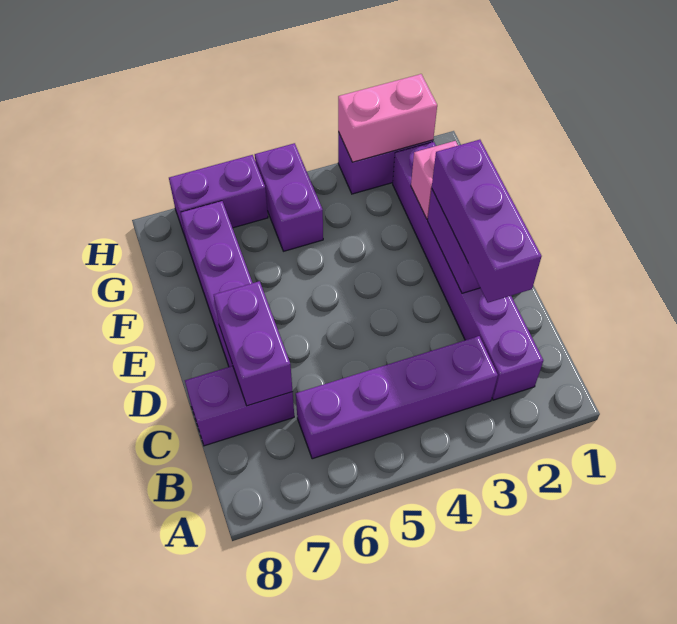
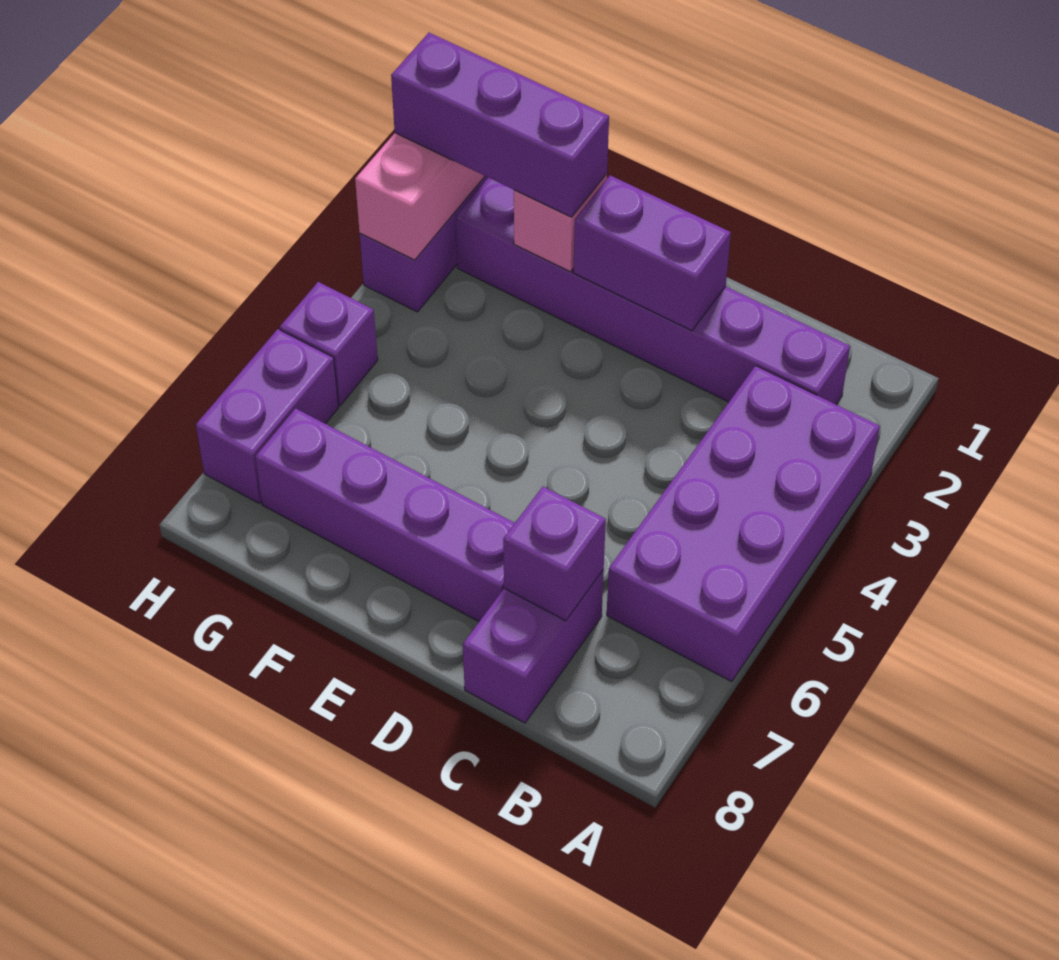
purple 1x4 brick [296,336,498,459] -> purple 2x4 brick [607,366,880,681]
purple 1x3 brick [432,140,542,303] -> purple 1x3 brick moved to [391,33,609,217]
purple 1x2 brick [214,281,293,406] -> purple 1x1 brick [503,487,606,621]
purple 1x2 brick [255,143,323,251] -> purple 1x1 brick [280,282,378,405]

